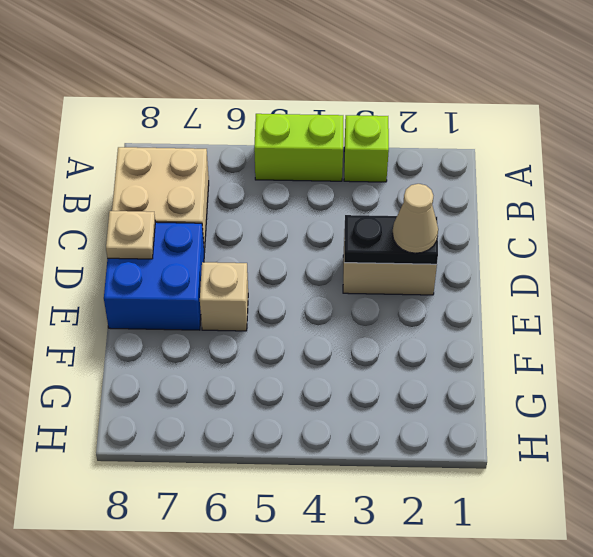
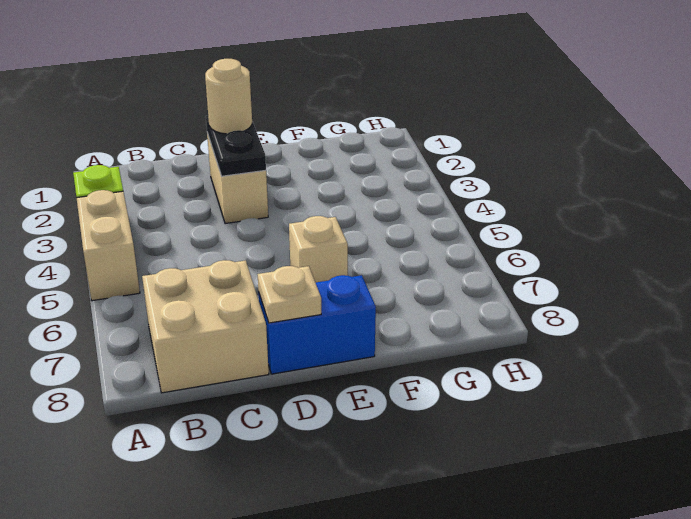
lime 1x2 brick [254,114,343,181] -> tan 1x2 brick [77,190,140,301]
tan 1x1 cone [392,184,438,253] -> tan 1x1 round brick [205,59,252,134]
blue 2x2 brick [104,222,204,330] -> blue 1x2 brick [259,275,376,374]

